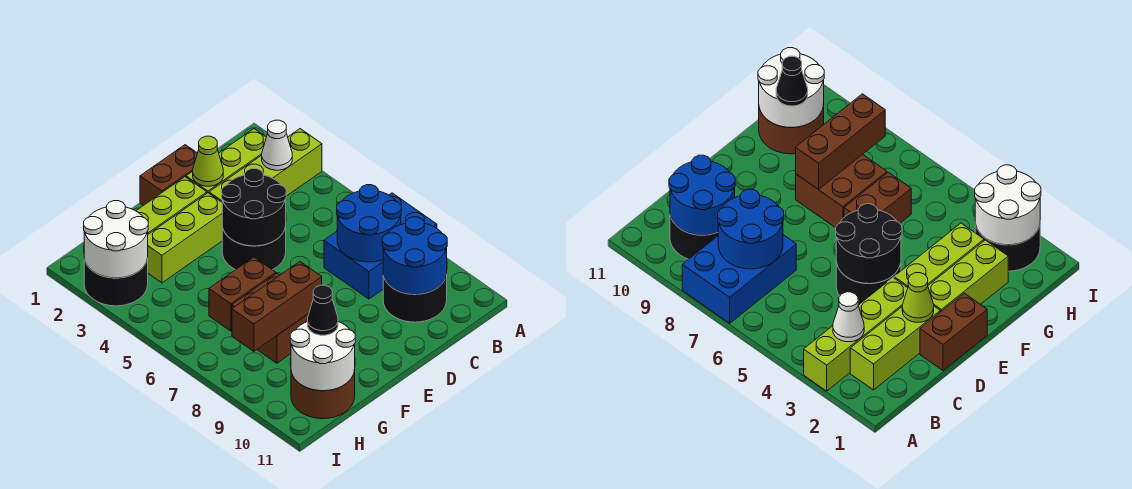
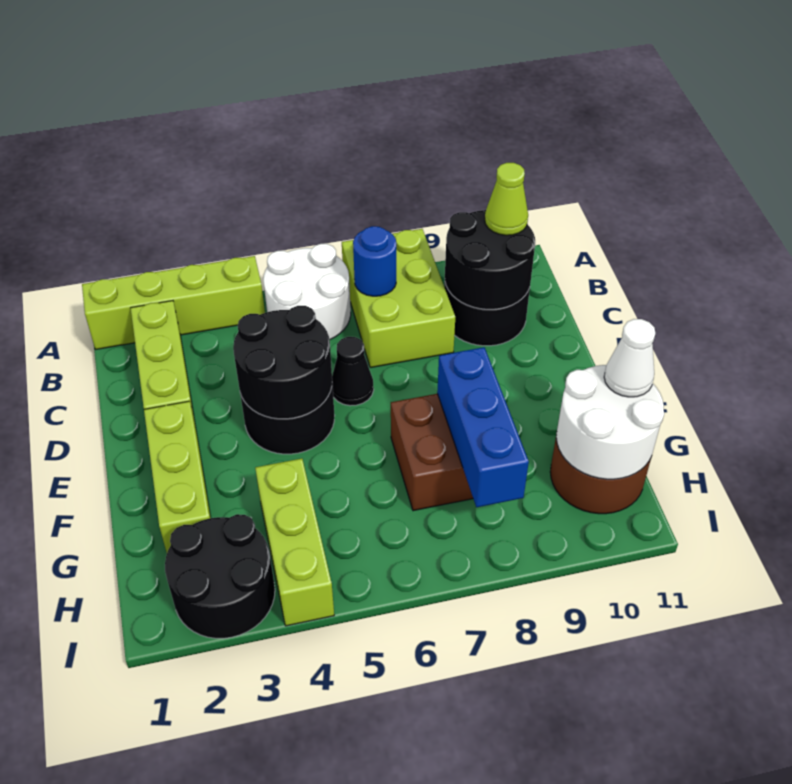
lime 1x4 brick [209,129,322,202] -> lime 1x4 brick turned to [82,256,265,350]
blue 2x3 brick [324,193,437,299] -> lime 2x3 brick [342,229,455,368]
white 1x1 cone [262,120,292,170] -> white 1x1 cone moved to [604,319,655,397]
blue 2x2 round brick [337,185,401,262] -> blue 1x1 round brick [353,226,396,296]
blue 2x2 round brick [382,217,447,294] -> black 2x2 round brick [445,210,535,309]
brown 1x2 brick [140,145,197,206] -> none
lime 1x1 cone [193,136,223,186] -> lime 1x1 cone moved to [485,163,528,235]
lime 1x3 brick [148,193,222,283] -> lime 1x3 brick moved to [255,459,334,626]
brown 1x2 brick [209,257,276,331] -> none
brown 1x3 brick [232,262,322,351] -> blue 1x3 brick [437,347,529,507]
black 1x1 cone [308,285,338,335] -> black 1x1 cone moved to [332,337,374,406]
white 2x2 round brick [84,201,148,278] -> white 2x2 round brick moved to [263,244,351,340]

